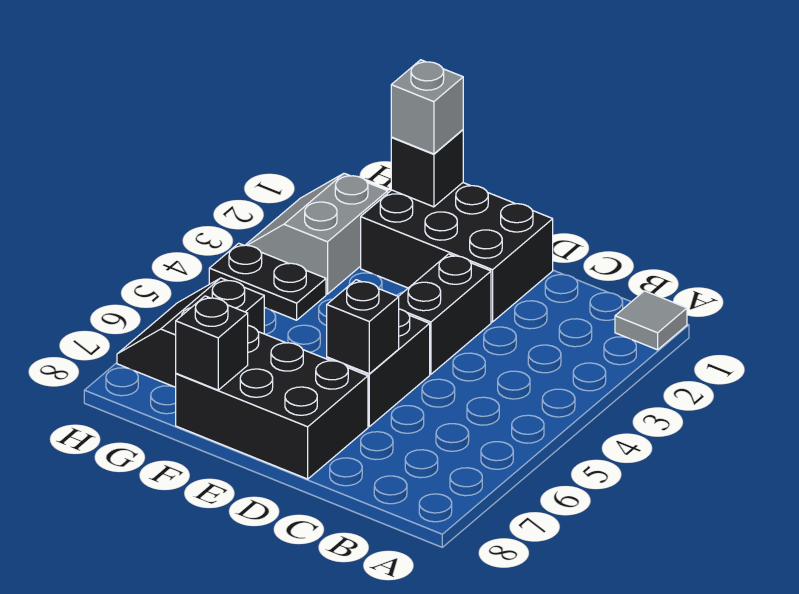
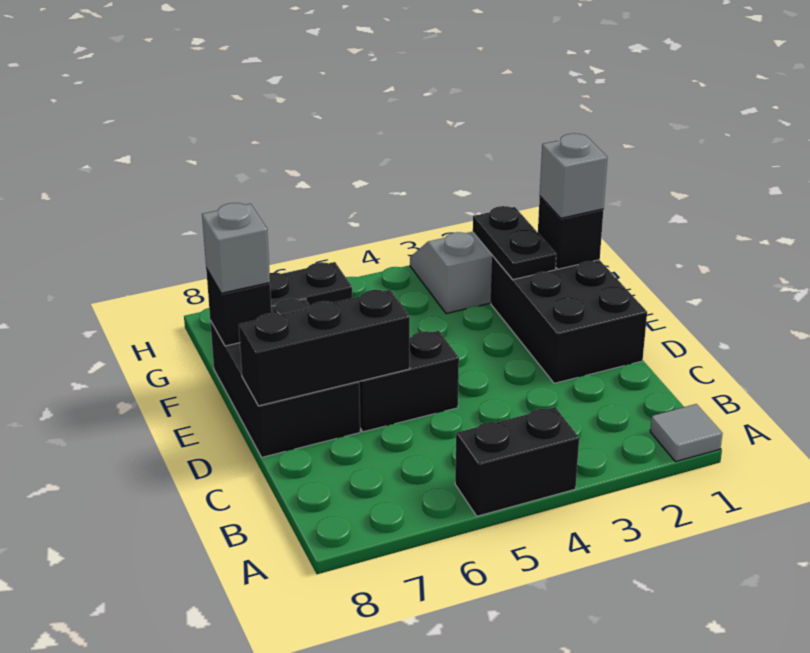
black 1x2 brick [398,254,491,374] -> black 1x2 brick moved to [455,407,579,516]
black 1x1 brick [327,280,399,374] -> black 1x3 brick [239,290,410,406]
none -> grey 1x1 brick [202,203,270,293]
black 1x2 plate [209,243,326,320] -> black 1x2 plate moved to [473,206,556,280]

